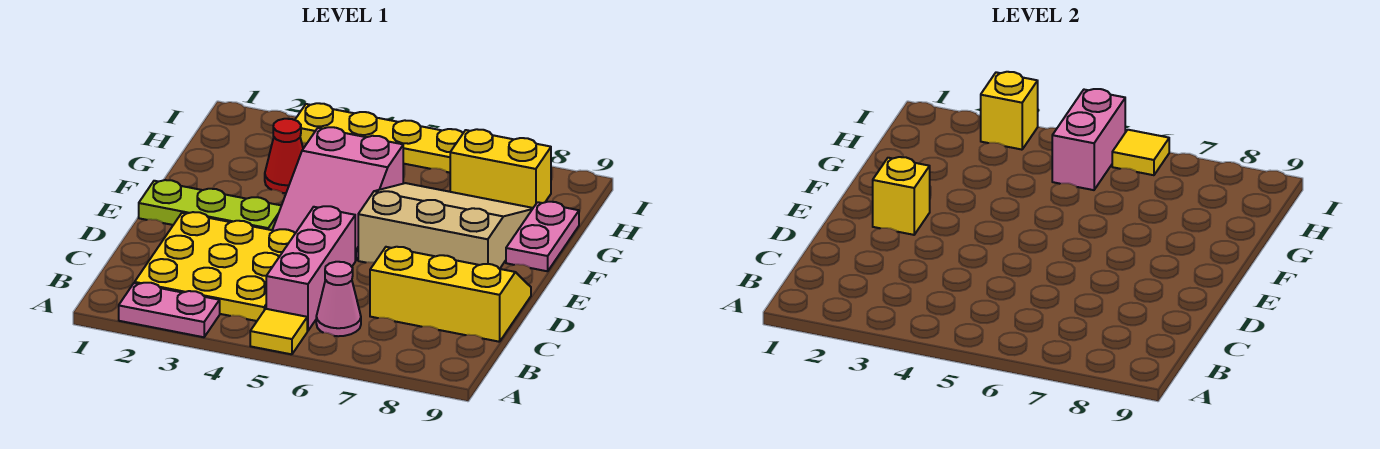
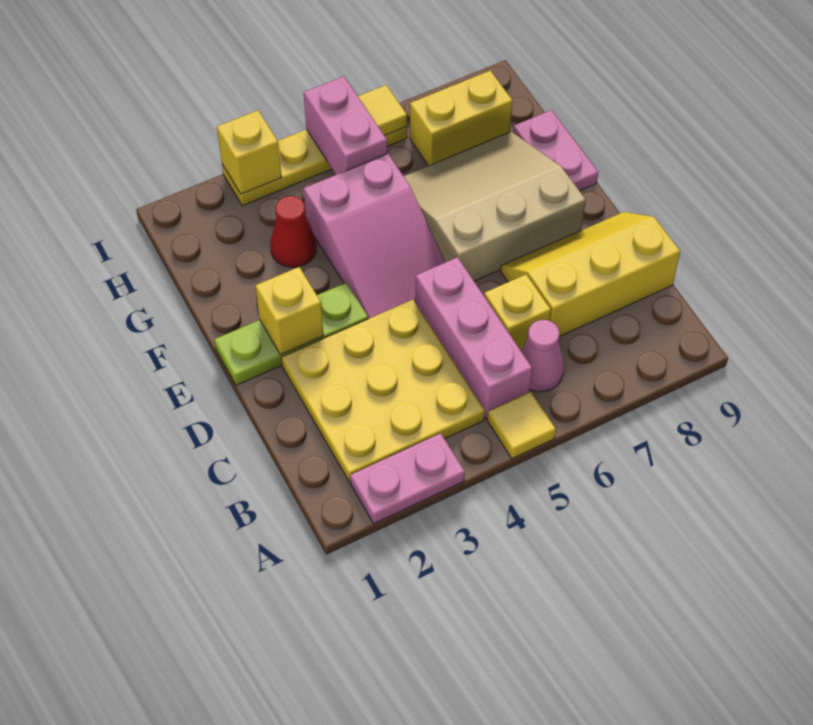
none -> yellow 1x1 brick [484,274,551,351]

